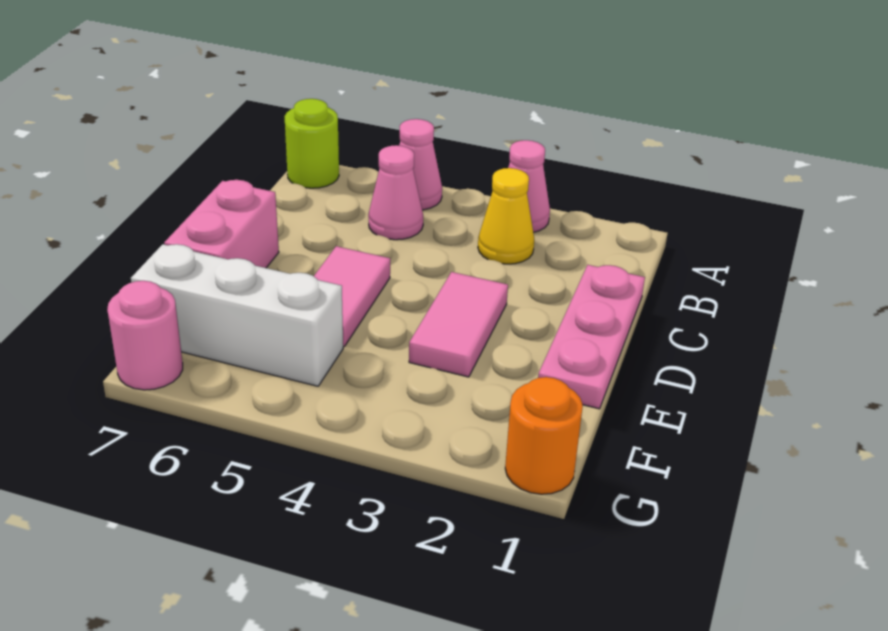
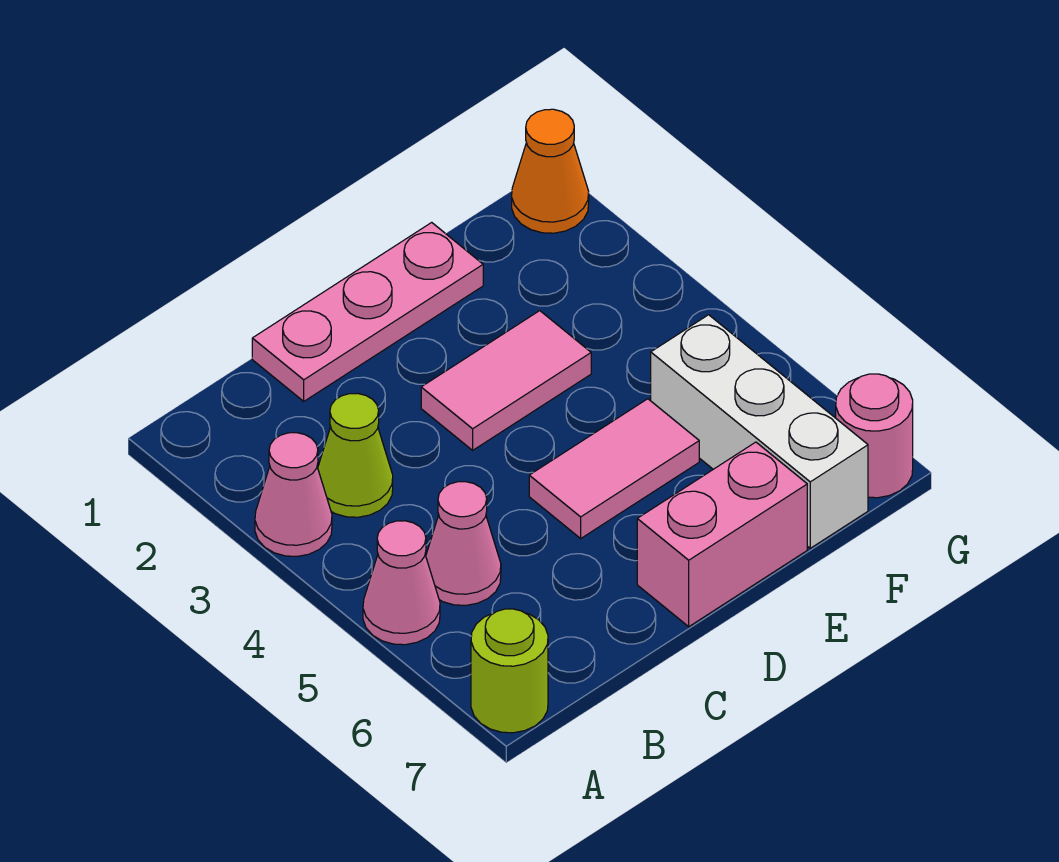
yellow 1x1 cone [478,168,534,264] -> lime 1x1 cone [318,393,393,517]
orange 1x1 round brick [505,377,583,494] -> orange 1x1 cone [512,109,589,233]

